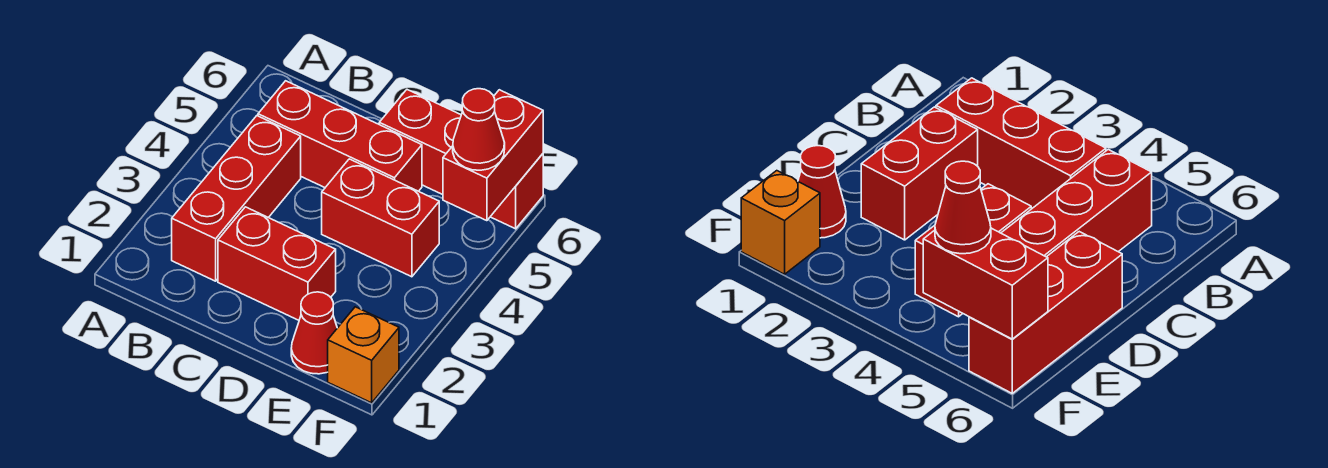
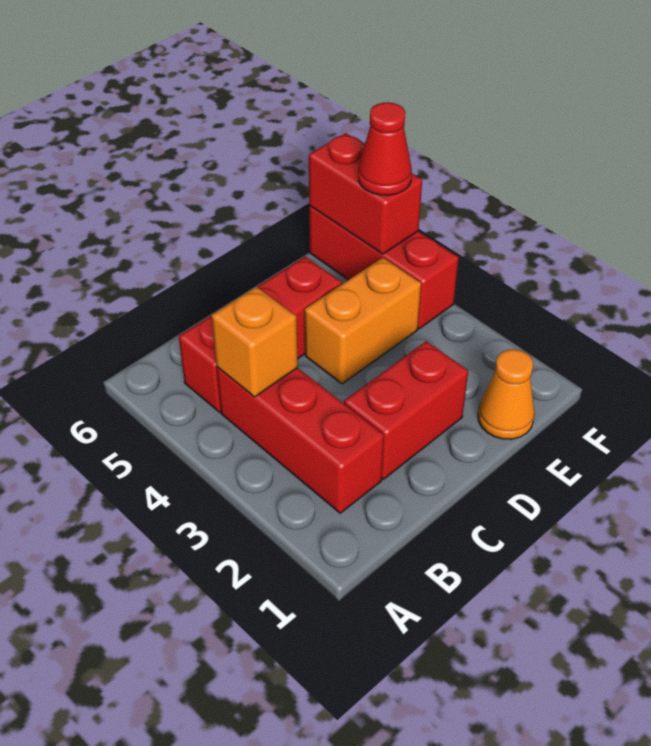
red 1x2 brick [322,159,439,277] -> orange 1x2 brick [305,258,421,384]
red 1x3 brick [379,90,543,229] -> red 1x3 brick turned to [309,206,459,329]
red 1x1 cone [291,292,337,374] -> orange 1x1 cone [478,349,534,439]
orange 1x1 brick [328,307,399,403] -> orange 1x1 brick moved to [212,287,298,397]

